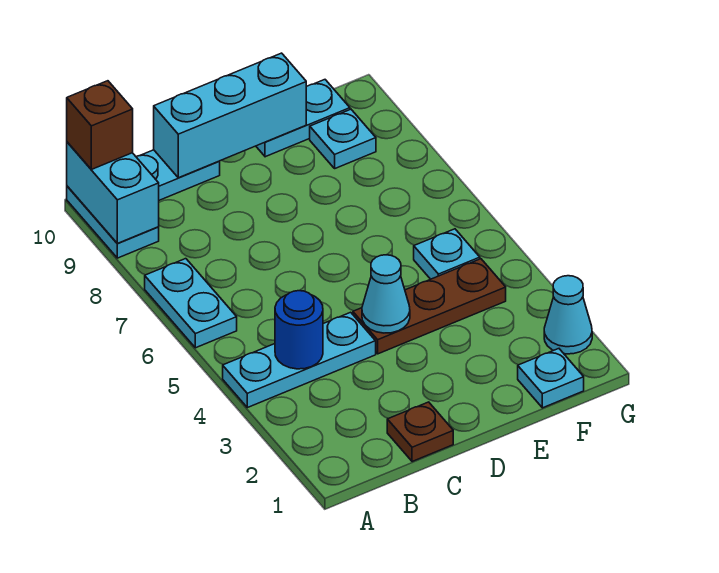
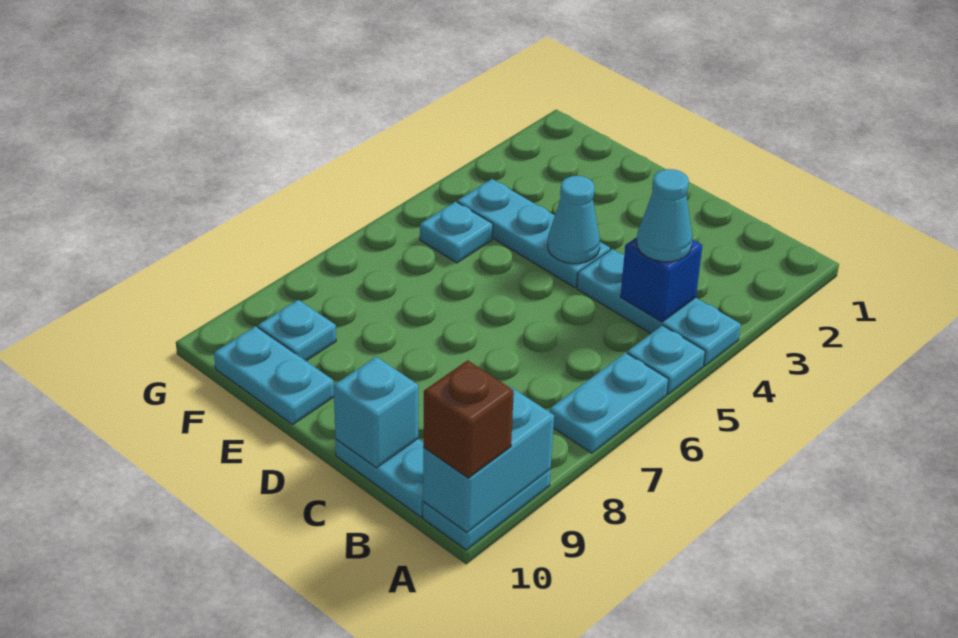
blue 1x1 round brick [275,291,323,369] -> blue 1x1 brick [621,237,703,322]
brown 1x1 plate [387,402,453,462] -> none
cyan 1x3 brick [154,53,306,178] -> cyan 1x1 brick [334,357,418,468]
brown 1x3 plate [353,259,506,354] -> cyan 1x3 plate [457,179,610,287]
cyan 1x1 plate [518,349,584,408] -> cyan 1x1 plate moved to [627,325,705,394]
cyan 1x1 cone [544,276,592,354] -> cyan 1x1 cone moved to [637,169,693,262]

